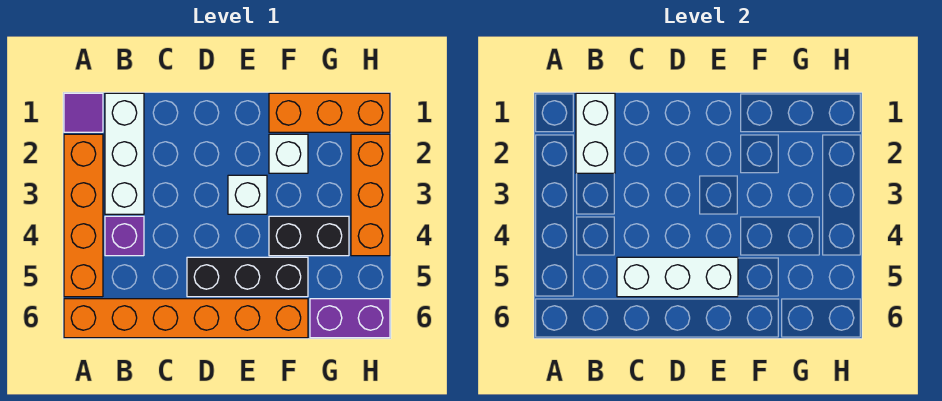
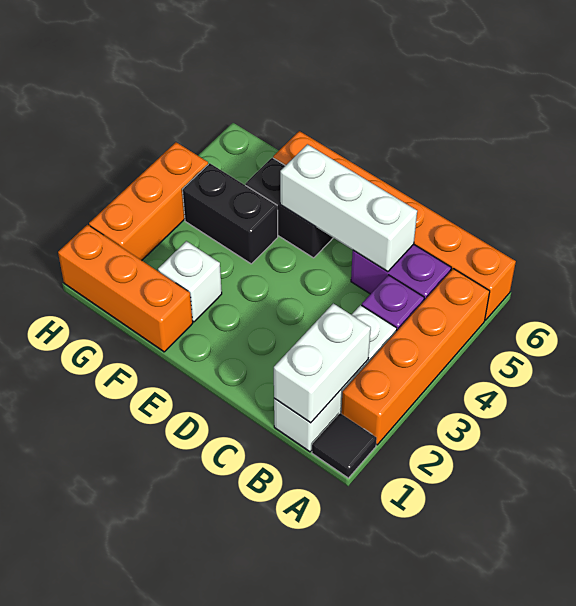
purple 1x1 tile [64,93,103,132] -> black 1x1 tile [312,413,377,478]
black 1x3 brick [187,257,308,297] -> black 1x2 brick [245,158,333,258]
white 1x1 brick [228,175,267,214] -> none
purple 1x2 brick [310,299,390,338] -> purple 1x2 brick moved to [351,244,451,300]

